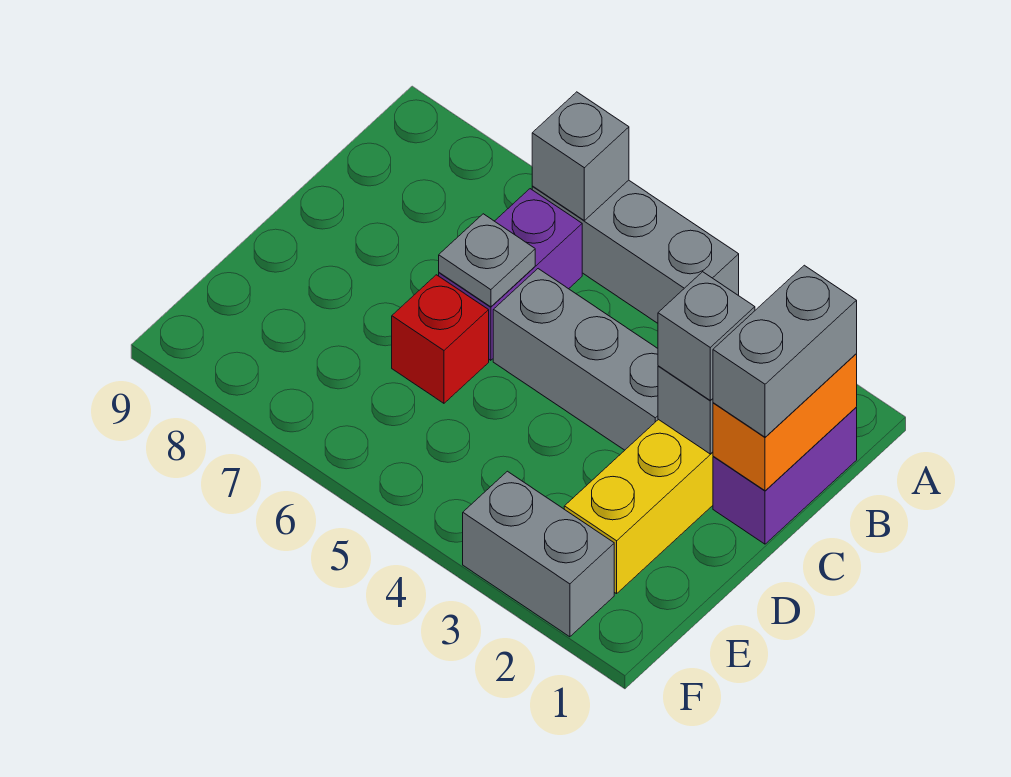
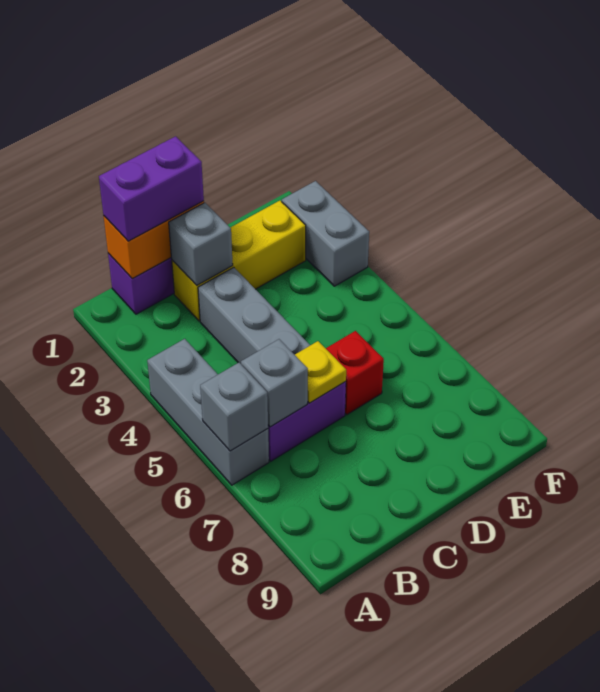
grey 1x2 brick [713,265,857,437] -> purple 1x2 brick [99,136,204,241]
grey 1x1 brick [658,272,755,400] -> grey 1x1 brick moved to [241,339,308,427]
grey 1x1 plate [439,214,535,307] -> yellow 1x1 plate [295,341,346,403]

